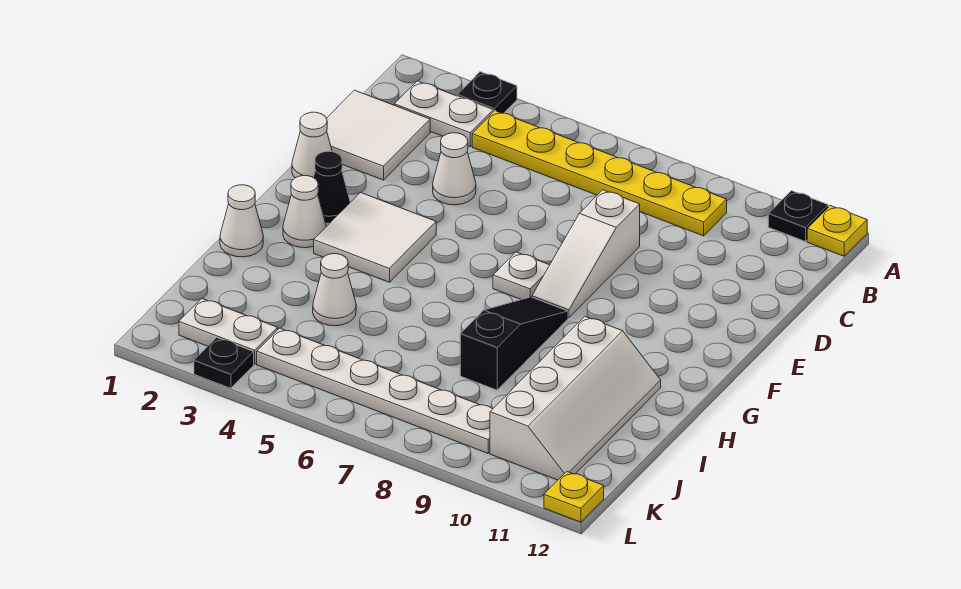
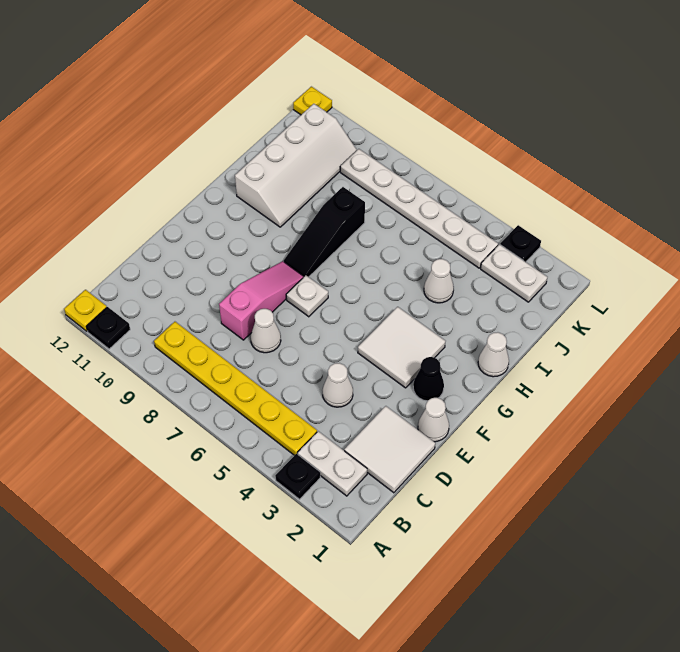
white 1x3 slope [532,190,640,318] -> pink 1x3 slope [219,261,304,340]
white 1x1 cone [283,176,326,248] -> white 1x1 cone moved to [251,309,281,353]
white 2x4 slope [490,316,661,480] -> white 2x4 slope turned to [235,104,357,227]

